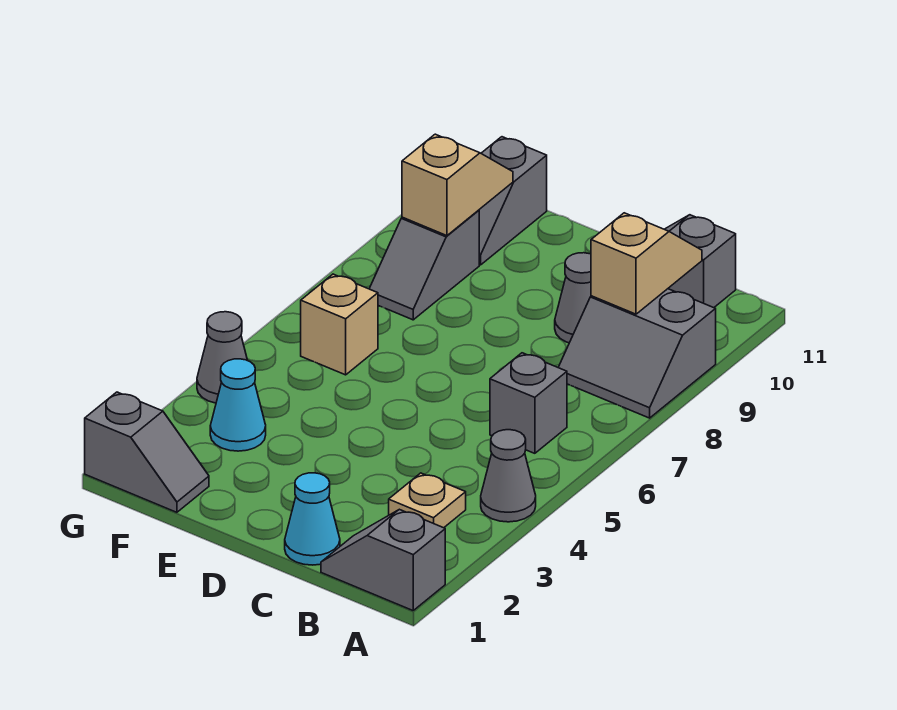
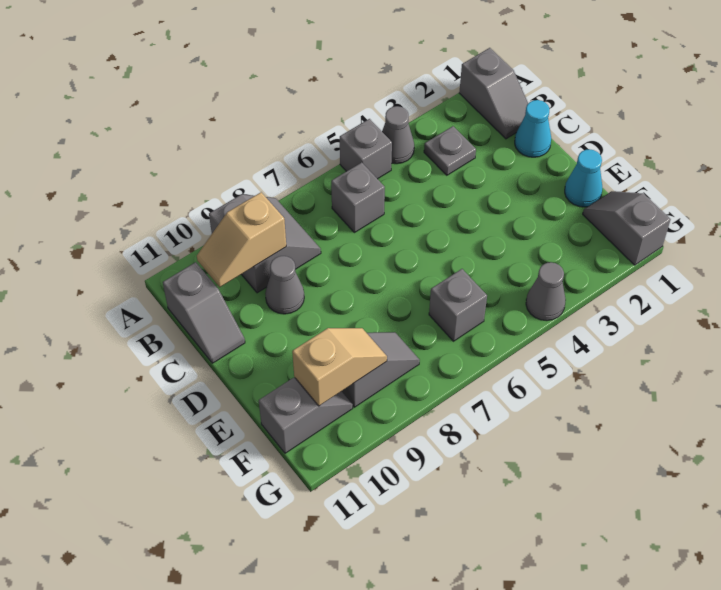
none -> grey 1x1 brick [340,119,392,179]
tan 1x1 plate [389,473,466,528] -> grey 1x1 plate [424,126,476,175]
cyan 1x1 cone [210,359,266,451] -> cyan 1x1 cone moved to [565,149,602,207]
tan 1x1 brick [301,274,378,375] -> grey 1x1 brick [429,269,487,341]
tan 1x2 slope [402,134,513,236] -> tan 1x2 slope turned to [292,328,387,406]

